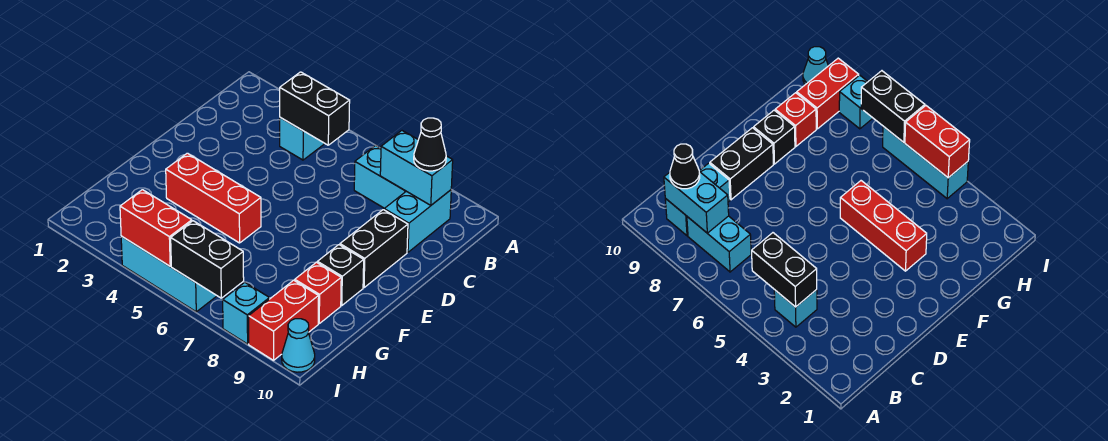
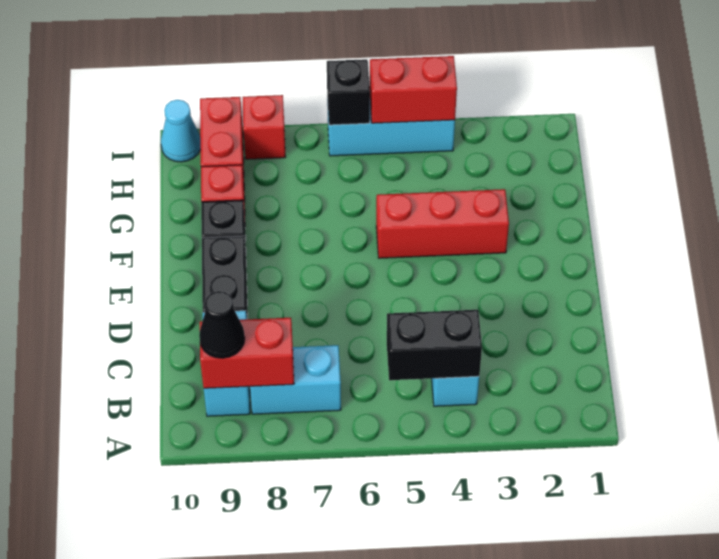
cyan 1x2 brick [380,131,453,205] -> red 1x2 brick [200,318,294,388]
black 1x2 brick [171,221,244,298] -> black 1x1 brick [327,59,370,125]
cyan 1x1 brick [223,282,269,344] -> red 1x1 brick [243,95,286,159]

